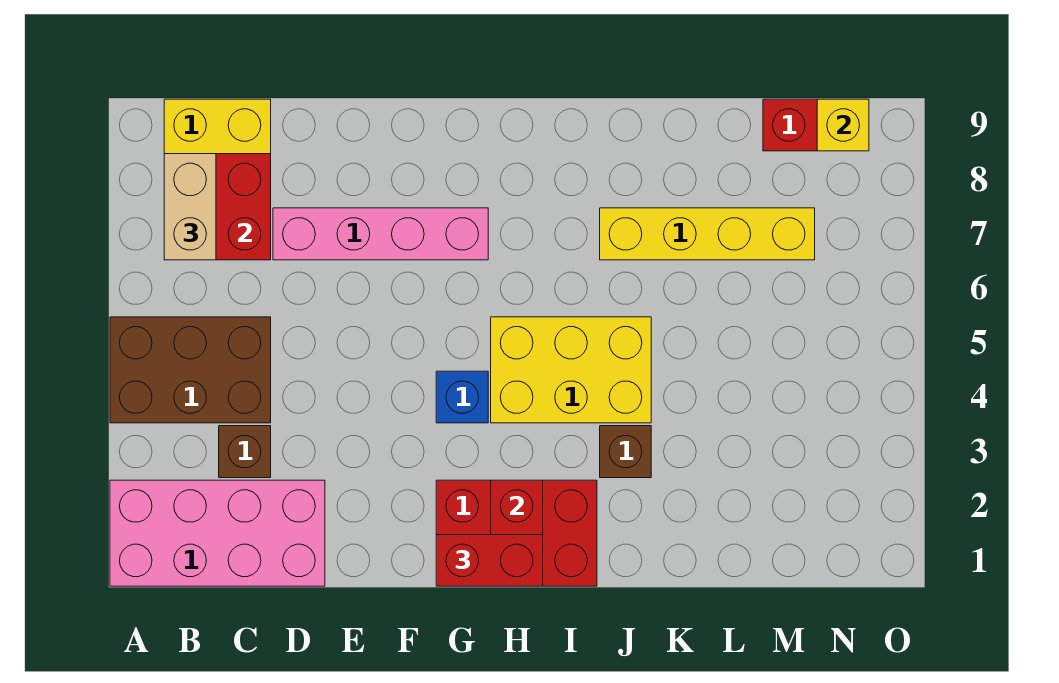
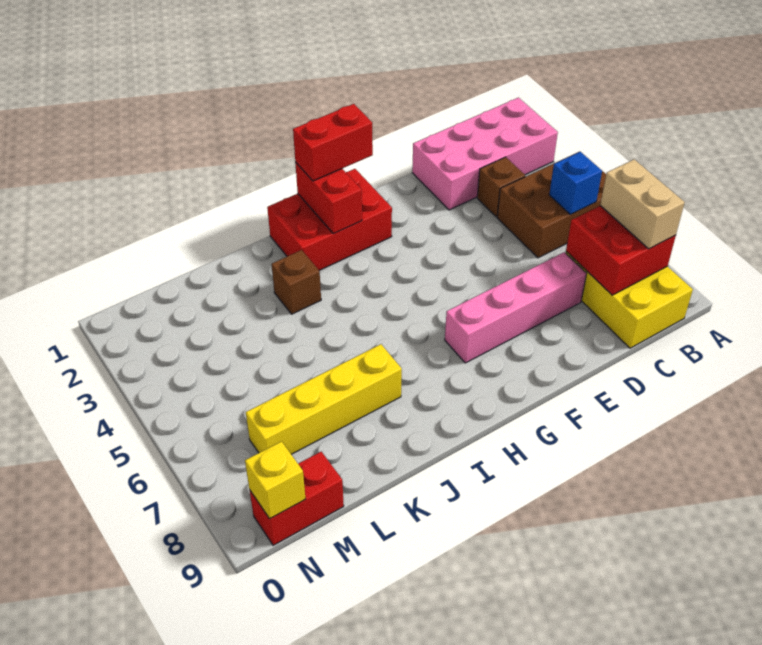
blue 1x1 brick [436,371,488,423] -> blue 1x1 brick moved to [549,152,602,215]
yellow 2x3 brick [491,317,651,423] -> none

